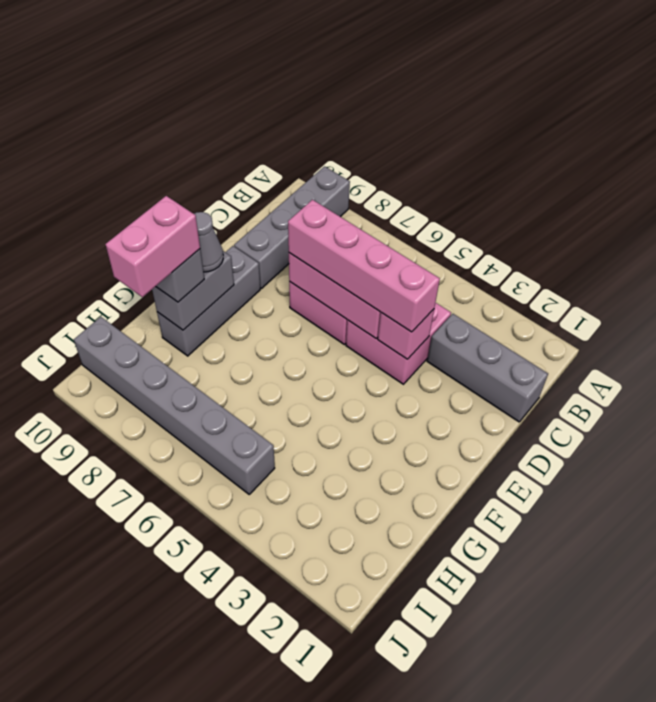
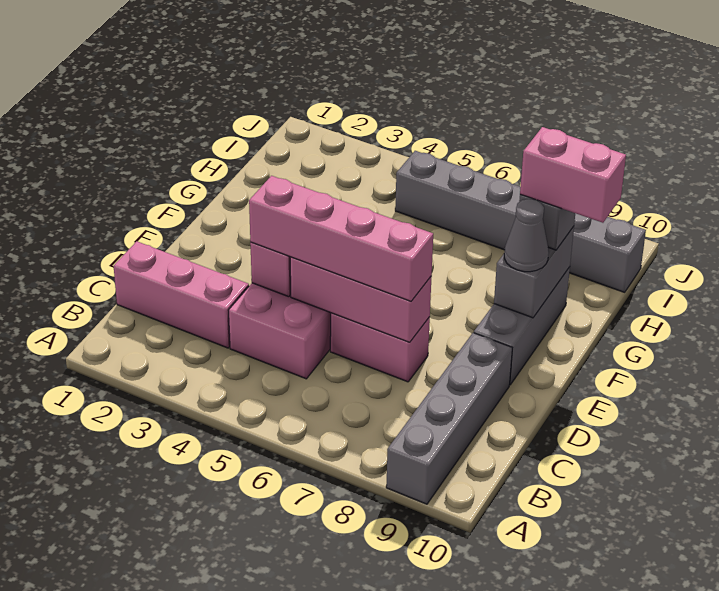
grey 1x3 brick [427,314,548,422] -> pink 1x3 brick [114,241,249,348]
pink 1x2 brick [106,196,200,297] -> pink 1x2 brick turned to [520,127,626,223]

